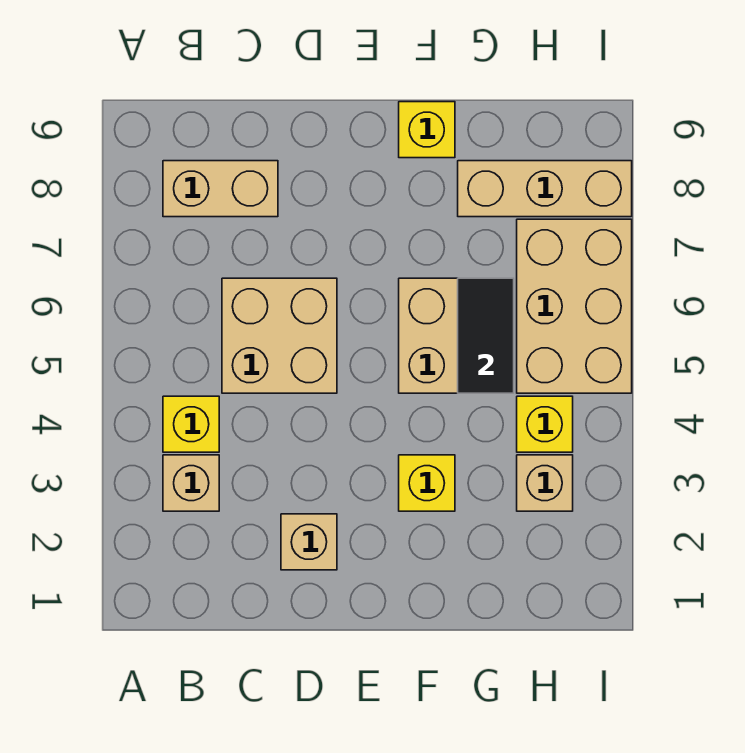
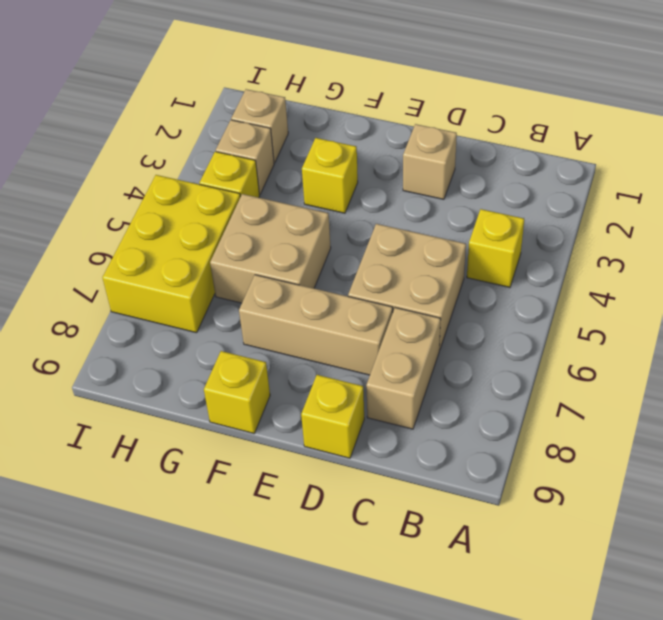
tan 1x1 brick [163,455,219,511] -> tan 1x1 brick moved to [231,89,288,163]
tan 1x2 brick [163,161,278,217] -> tan 1x2 brick turned to [366,308,441,429]
none -> yellow 1x1 brick [301,375,364,458]
black 1x2 tile [458,278,514,393] -> none
tan 1x3 brick [458,161,632,217] -> tan 1x3 brick moved to [239,275,393,375]
tan 2x3 brick [517,219,632,393] -> yellow 2x3 brick [102,175,240,333]

